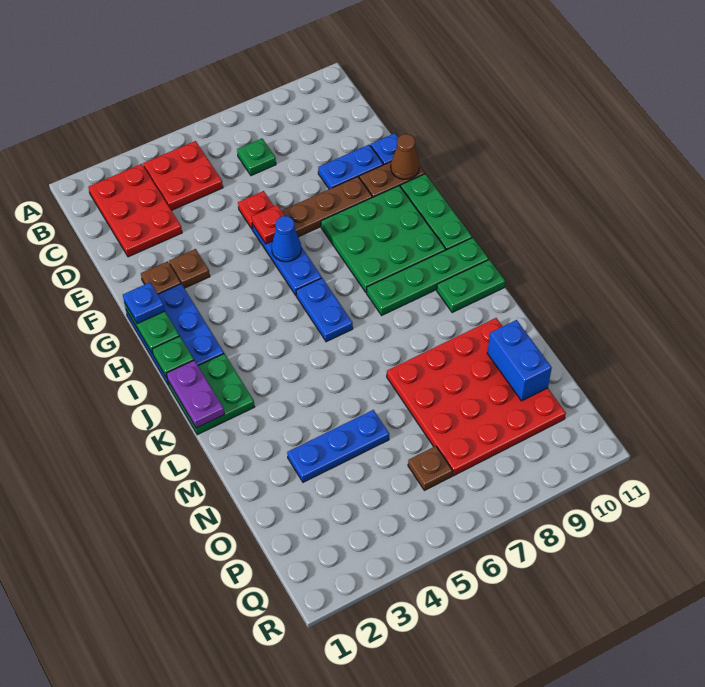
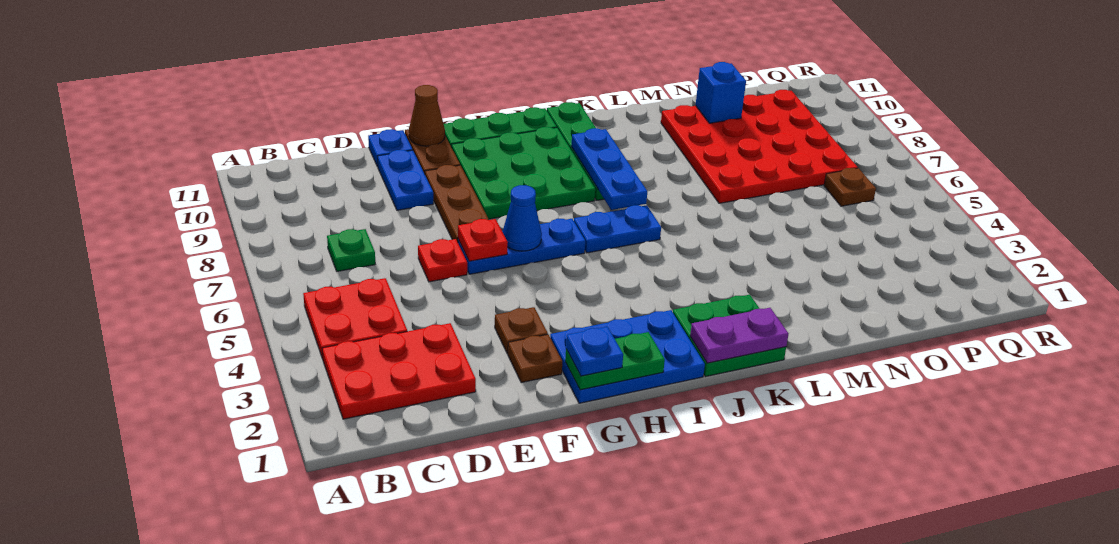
green 1x1 plate [152,336,194,378] -> none
green 1x2 plate [437,260,505,312] -> none
blue 1x3 plate [287,410,389,482] -> blue 1x3 plate moved to [571,128,647,210]
blue 1x2 brick [487,320,552,401] -> blue 1x1 brick [696,62,746,123]

